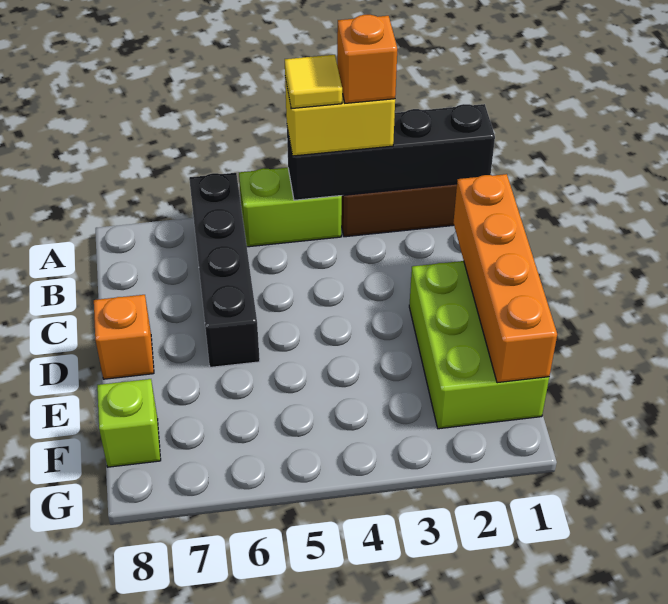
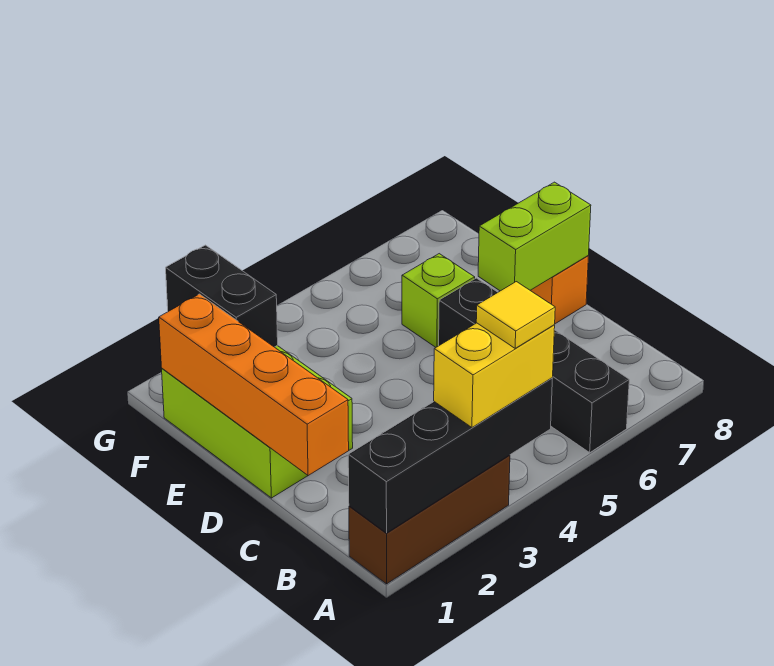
orange 1x1 brick [337,15,397,103] -> none
lime 1x2 brick [239,168,342,247] -> lime 1x2 brick moved to [478,182,591,291]
none -> black 1x2 brick [166,245,278,347]
lime 1x1 brick [97,379,161,467] -> lime 1x1 brick moved to [402,254,475,347]

